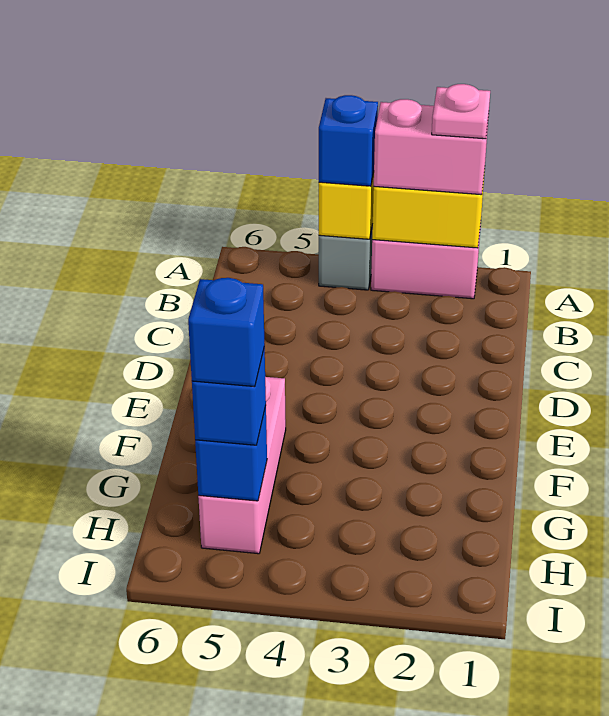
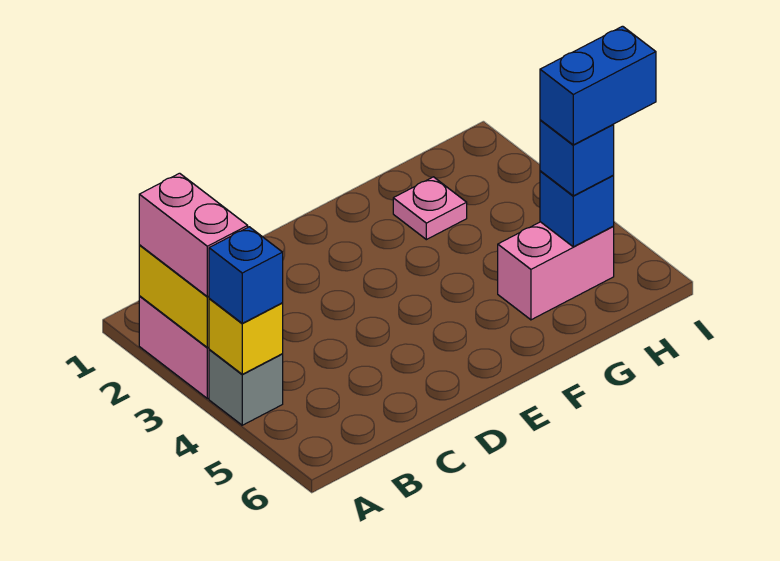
pink 1x1 plate [432,84,490,139] -> pink 1x1 plate moved to [393,177,467,240]
pink 1x3 brick [198,377,286,554] -> pink 1x2 brick [498,222,614,320]
blue 1x1 brick [188,278,265,387] -> blue 1x2 brick [540,26,656,145]

